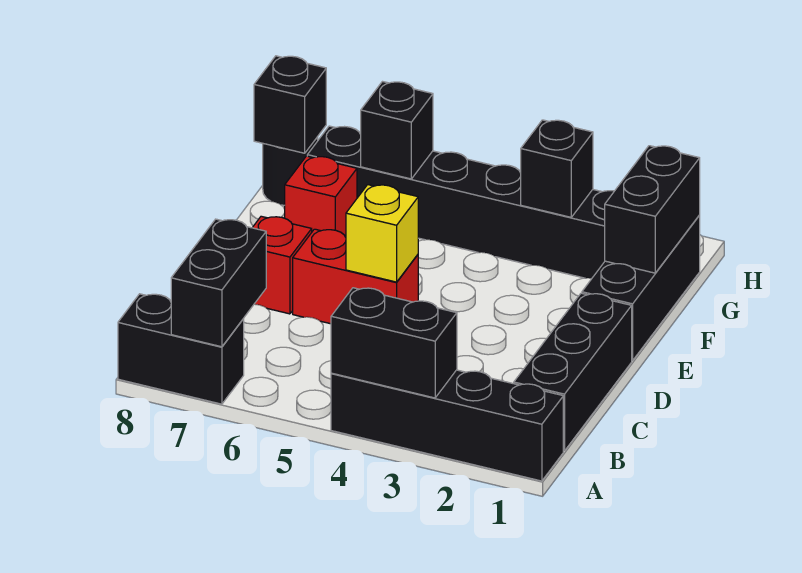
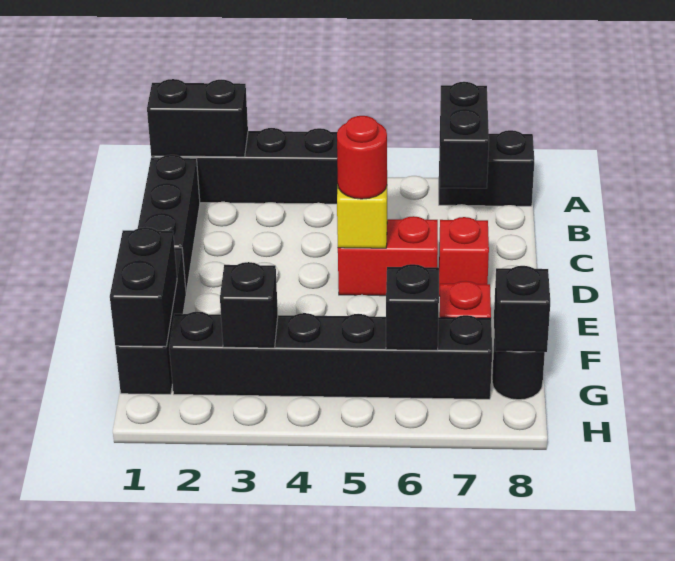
black 1x2 brick [331,288,457,398] -> black 1x2 brick moved to [147,79,248,157]
none -> red 1x1 round brick [337,116,387,199]

